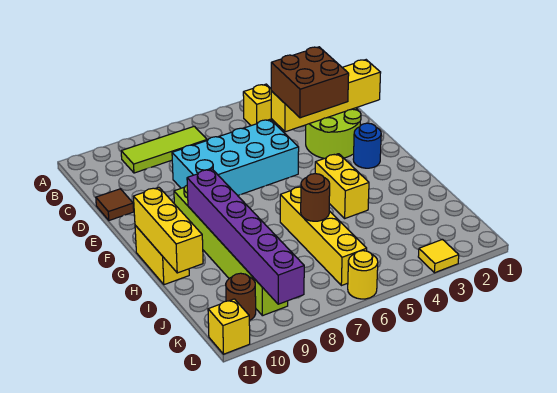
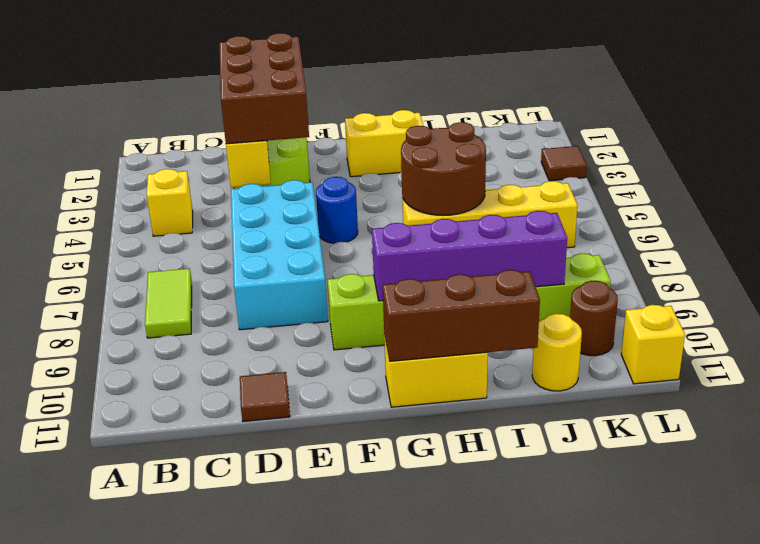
lime 1x3 tile [121,126,207,173] -> lime 1x2 tile [145,268,192,338]
brown 2x2 brick [271,47,349,118] -> brown 2x3 brick [219,33,309,144]
blue 1x1 round brick [353,123,381,168] -> blue 1x1 round brick moved to [316,177,358,243]
yellow 1x2 brick [315,154,369,218] -> yellow 1x2 brick moved to [345,110,423,177]
purple 1x6 brick [187,169,304,304] -> purple 1x4 brick [372,211,567,301]
yellow 1x3 brick [133,187,203,273] -> brown 1x3 brick [383,270,540,361]
brown 1x1 round brick [301,174,330,221] -> brown 2x2 round brick [401,122,486,215]
yellow 1x1 tile [418,240,459,273] -> brown 1x1 tile [541,146,587,181]
yellow 1x1 round brick [348,251,378,299] -> yellow 1x1 round brick moved to [532,314,582,391]

